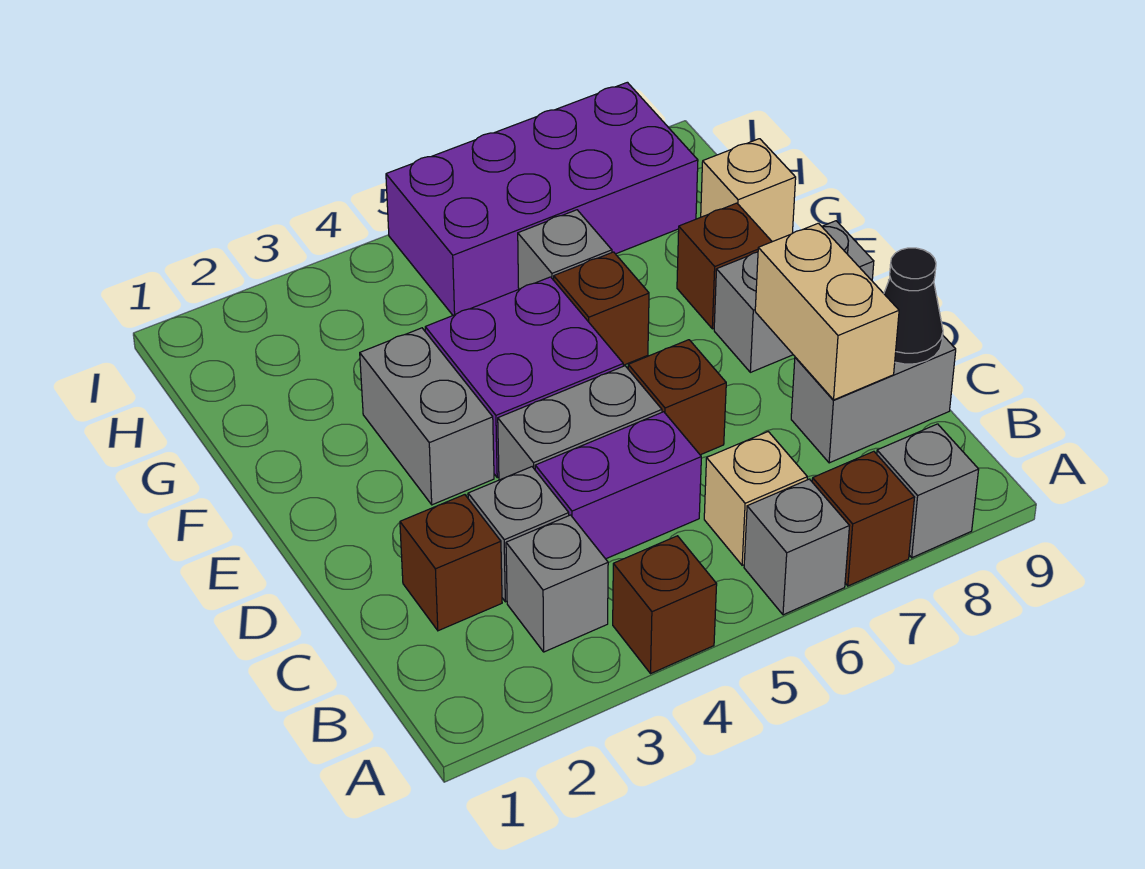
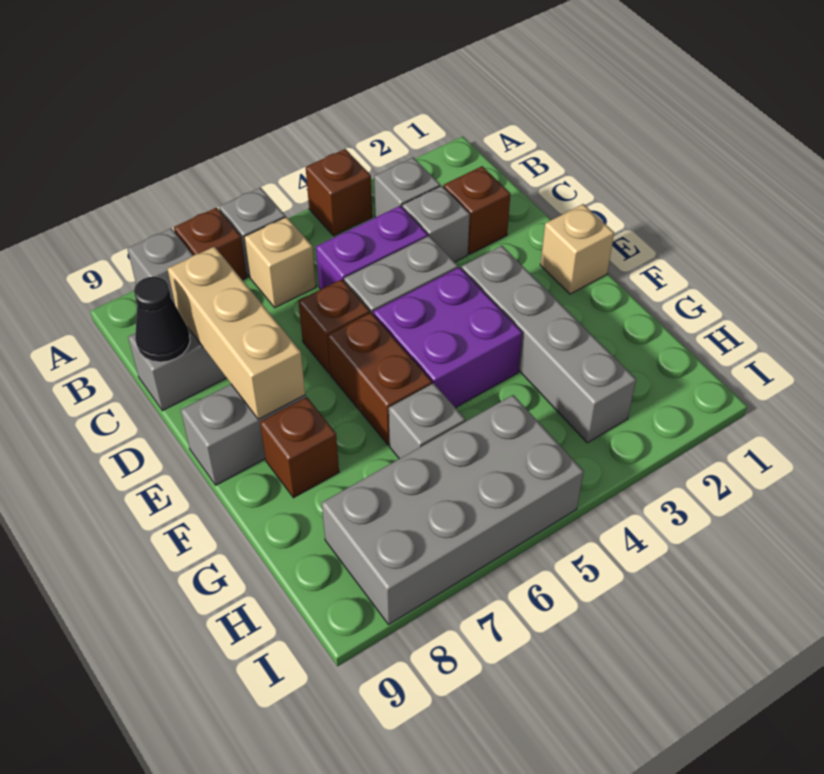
tan 1x2 brick [755,223,899,400] -> tan 1x3 brick [168,247,305,419]
grey 1x2 brick [360,328,494,505] -> grey 1x4 brick [461,246,636,443]
brown 1x1 brick [554,252,649,365] -> brown 1x2 brick [327,313,432,445]
tan 1x1 brick [701,139,796,242] -> tan 1x1 brick moved to [540,204,614,294]
purple 2x4 brick [386,82,698,315] -> grey 2x4 brick [322,395,584,624]

